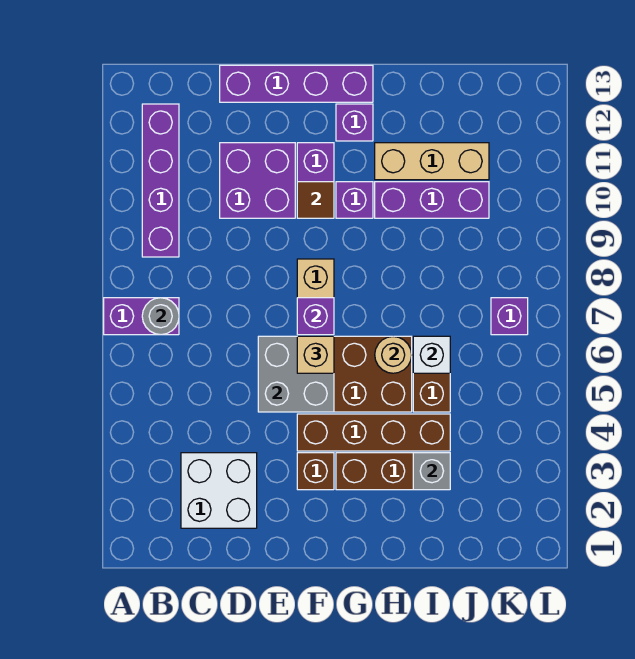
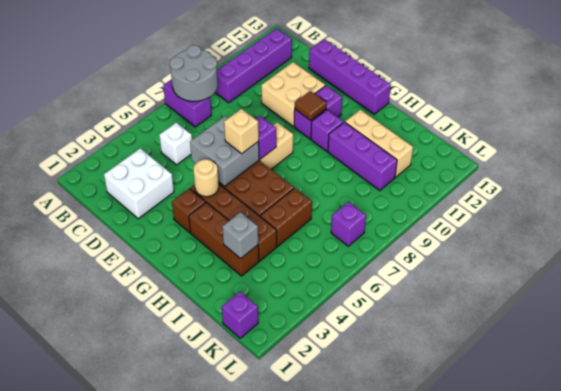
grey 1x1 round brick [142,298,179,335] -> grey 2x2 round brick [170,45,218,101]
purple 2x2 brick [220,143,295,218] -> tan 2x2 brick [261,62,325,127]
purple 1x1 brick [336,104,373,141] -> purple 1x1 brick moved to [222,292,258,338]
tan 1x1 round brick [375,336,412,373] -> tan 1x1 round brick moved to [193,159,219,197]
white 1x1 brick [413,336,450,373] -> white 1x1 brick moved to [159,123,192,165]

